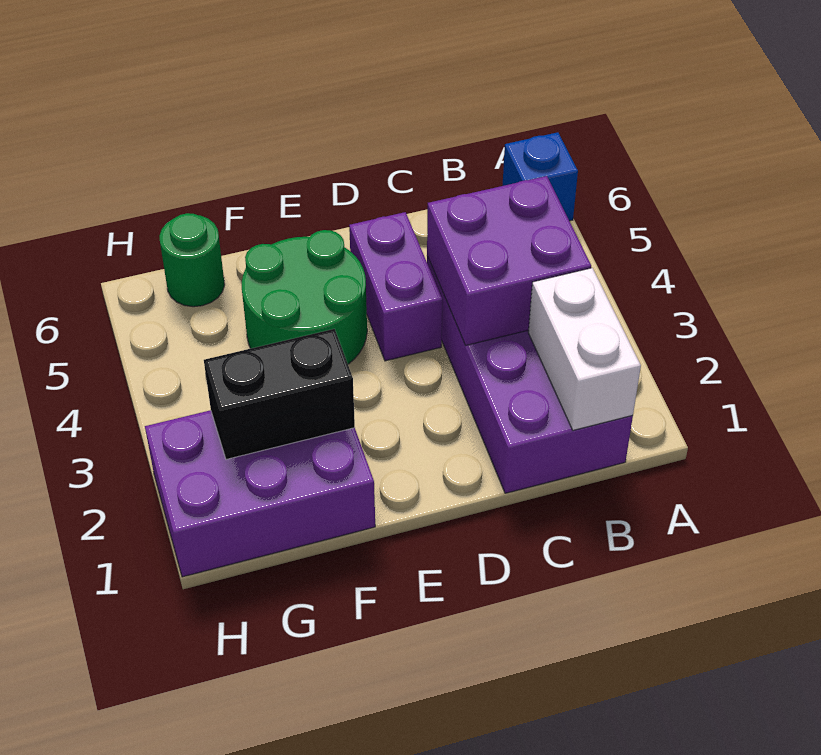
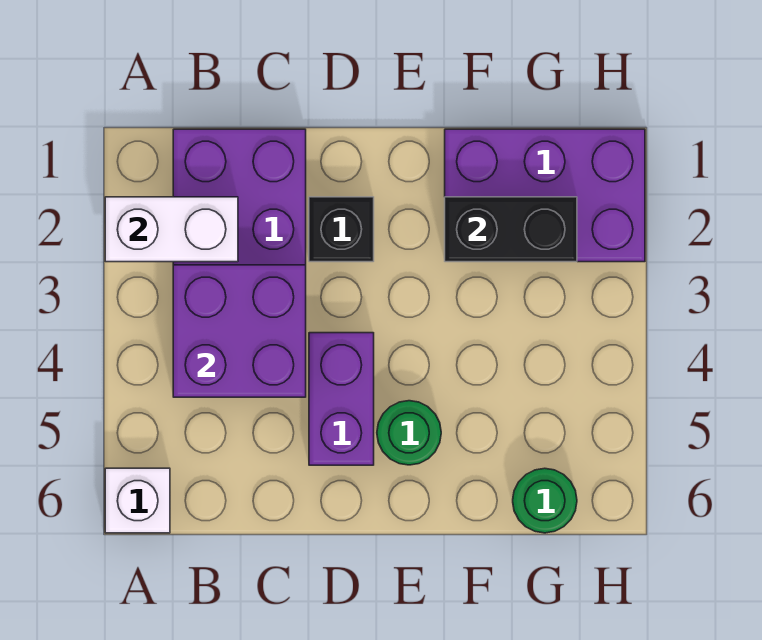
blue 1x1 brick [502,132,578,221] -> white 1x1 brick [105,468,170,533]
white 1x2 brick [528,268,641,430] -> white 1x2 brick turned to [105,197,238,262]
none -> black 1x1 brick [309,197,374,262]
green 2x2 round brick [242,230,367,364] -> green 1x1 round brick [377,401,441,465]

